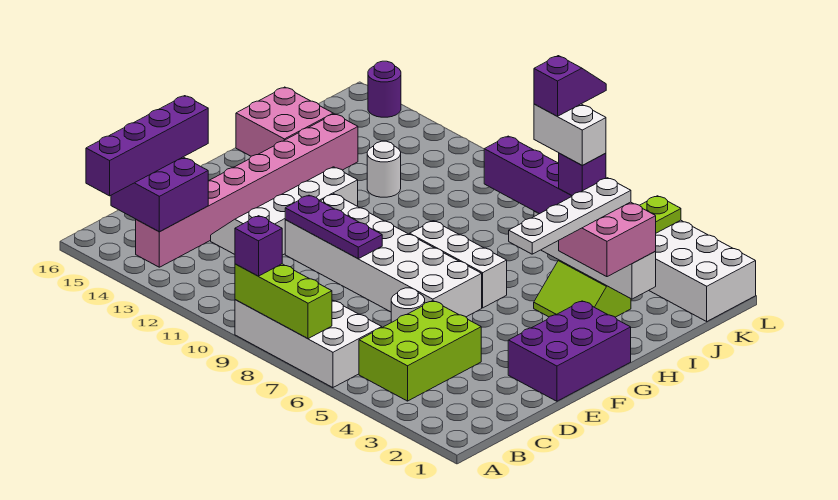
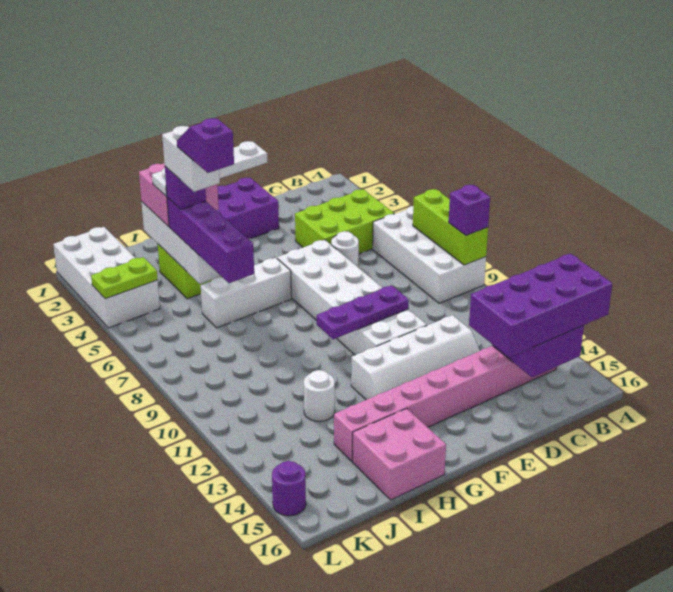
purple 1x4 brick [86,96,208,196] -> purple 2x4 brick [469,254,612,358]
purple 1x3 plate [285,195,382,259] -> purple 1x3 plate turned to [317,285,409,339]
white 1x3 brick [410,221,507,308] -> white 1x3 brick turned to [201,258,291,328]
purple 1x2 slope [534,56,606,116] -> purple 1x2 slope turned to [177,118,234,173]

